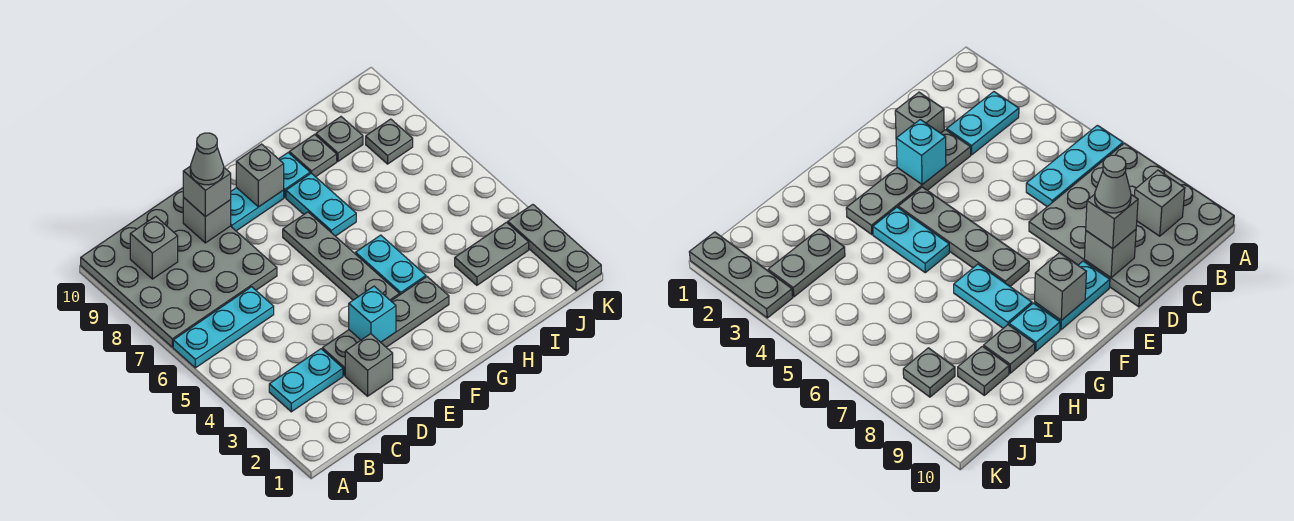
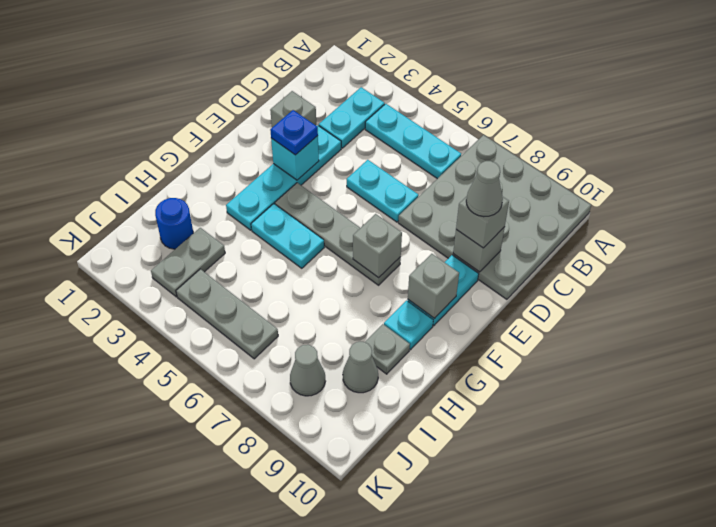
cyan 1x3 plate [173,287,274,368] -> cyan 1x3 plate turned to [365,104,461,179]
grey 1x1 brick [130,216,178,279] -> grey 1x1 brick moved to [353,214,402,278]
grey 1x4 plate [322,277,449,376] -> cyan 1x4 plate [226,125,341,230]
none -> blue 1x1 plate [270,110,318,155]
cyan 1x2 plate [286,173,356,236] -> cyan 1x2 plate moved to [347,160,419,222]
none -> blue 1x1 round brick [155,198,193,249]
grey 1x1 plate [316,117,363,161] -> grey 1x1 cone [343,342,378,393]
grey 1x1 plate [366,119,413,164] -> grey 1x1 cone [290,345,326,396]
grey 1x3 plate [508,205,601,291] -> grey 1x3 plate moved to [176,269,278,359]

